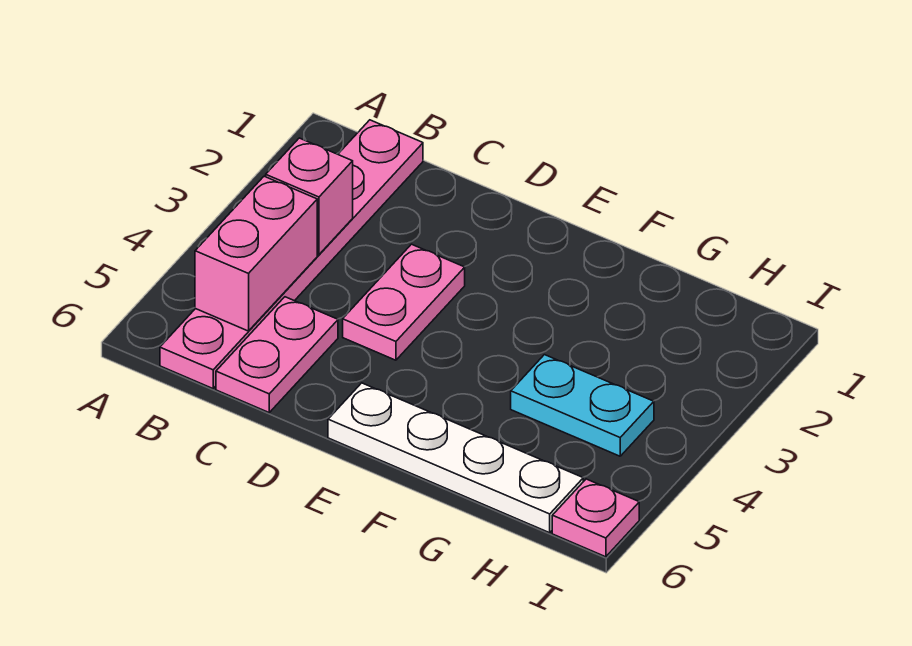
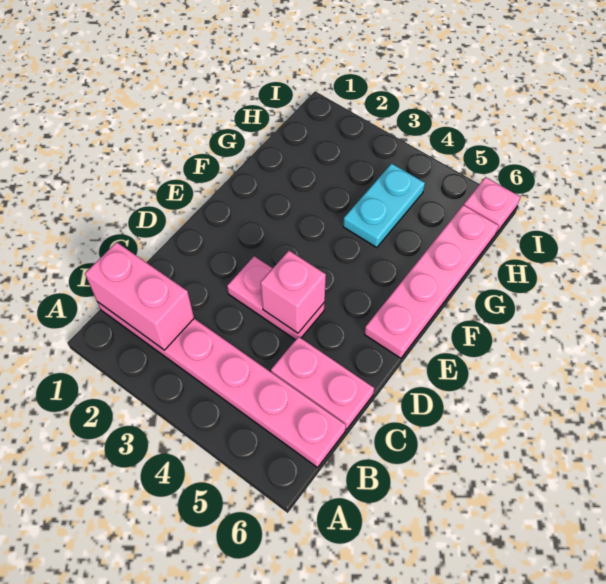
pink 1x1 brick [266,138,353,255] -> pink 1x1 brick moved to [260,251,326,333]
pink 1x2 brick [195,176,317,331] -> pink 1x2 brick moved to [85,242,194,350]
white 1x4 plate [328,383,583,533] -> pink 1x4 plate [364,205,499,358]

